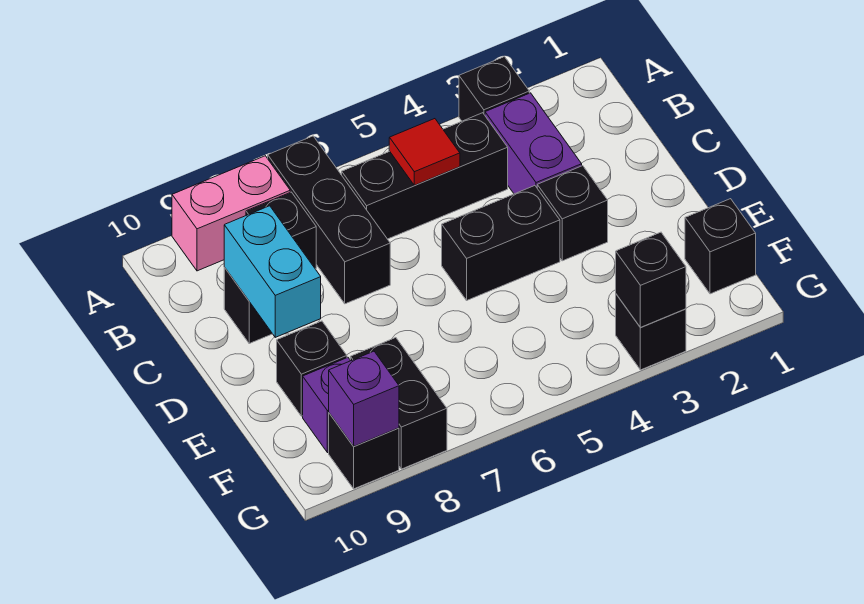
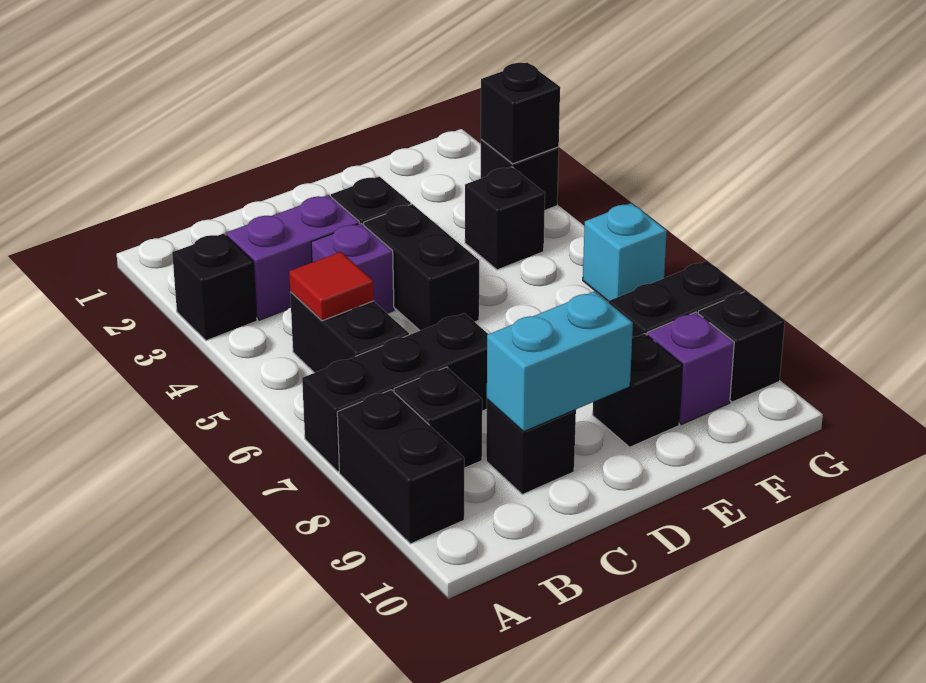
pink 1x2 brick [172,156,290,271] -> black 1x2 brick [337,390,464,544]
black 1x3 brick [342,113,508,239] -> black 1x2 brick [290,292,409,373]
black 1x1 brick [685,199,756,294] -> black 1x1 brick moved to [465,167,545,270]
none -> cyan 1x1 brick [583,203,667,301]
purple 1x1 brick [329,351,399,446] -> purple 1x1 brick moved to [311,223,394,313]

